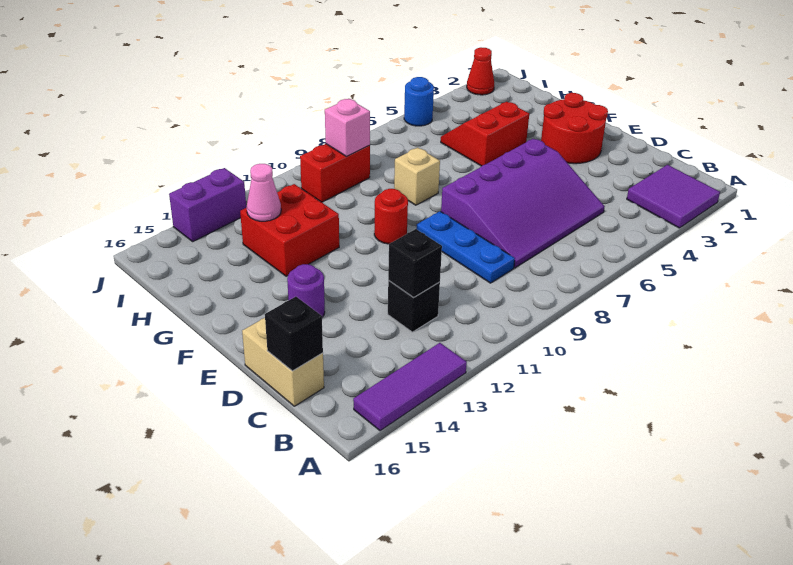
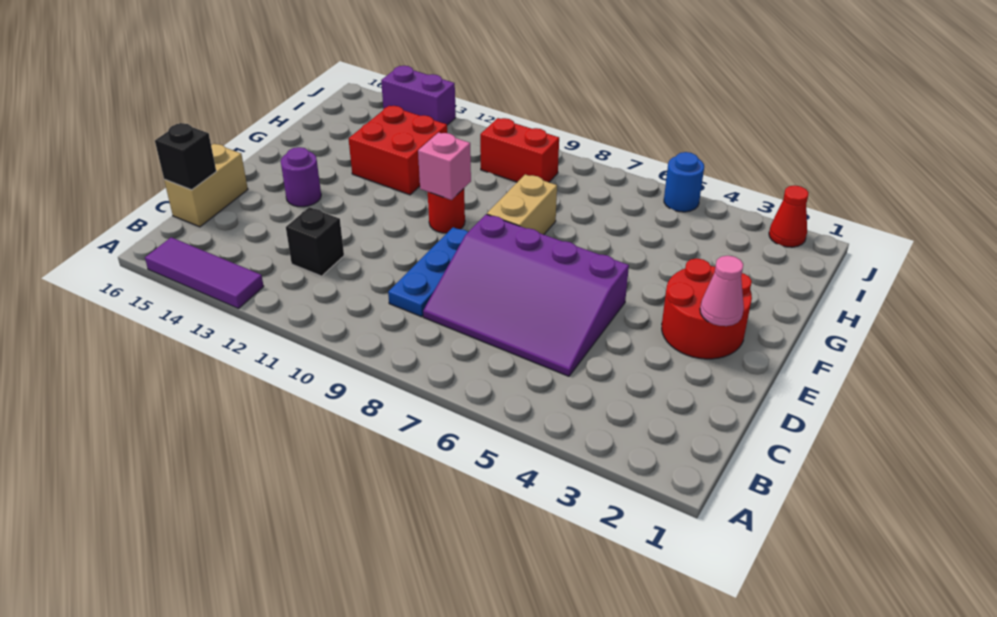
purple 2x2 tile [627,165,720,228] -> none
black 1x1 brick [388,229,442,298] -> none
red 2x2 slope [441,102,529,166] -> none
tan 1x1 brick [394,148,440,205] -> tan 1x2 brick [487,174,557,235]
pink 1x1 cone [247,164,281,221] -> pink 1x1 cone moved to [700,256,744,326]
pink 1x1 brick [325,99,370,156] -> pink 1x1 brick moved to [418,132,471,200]

